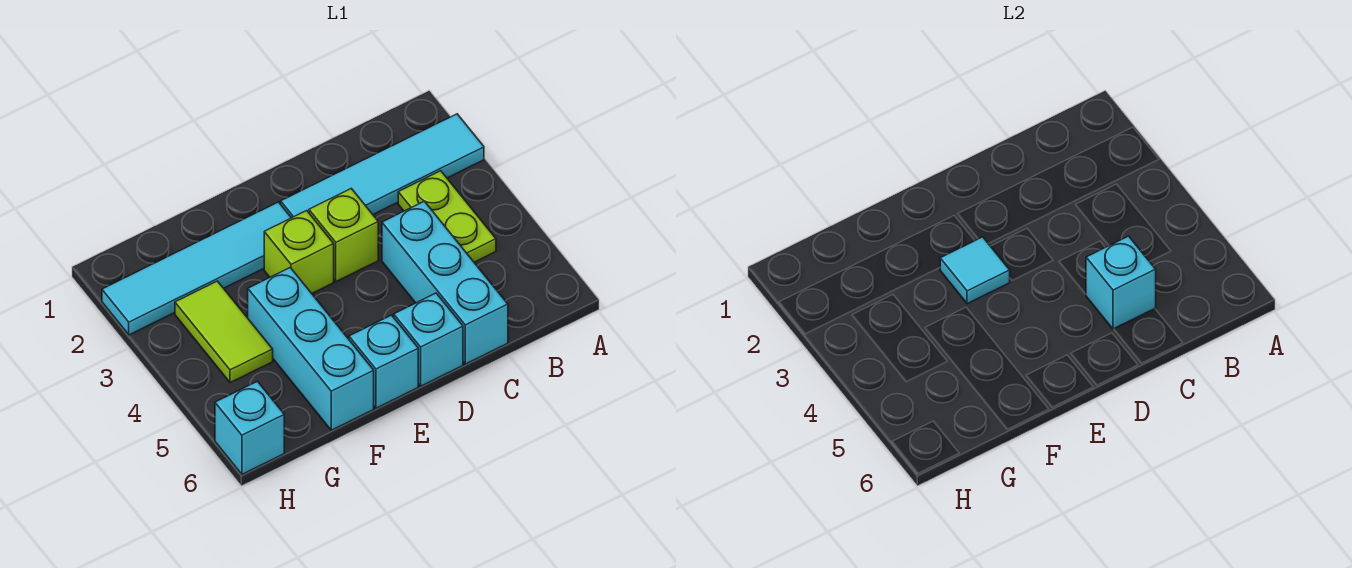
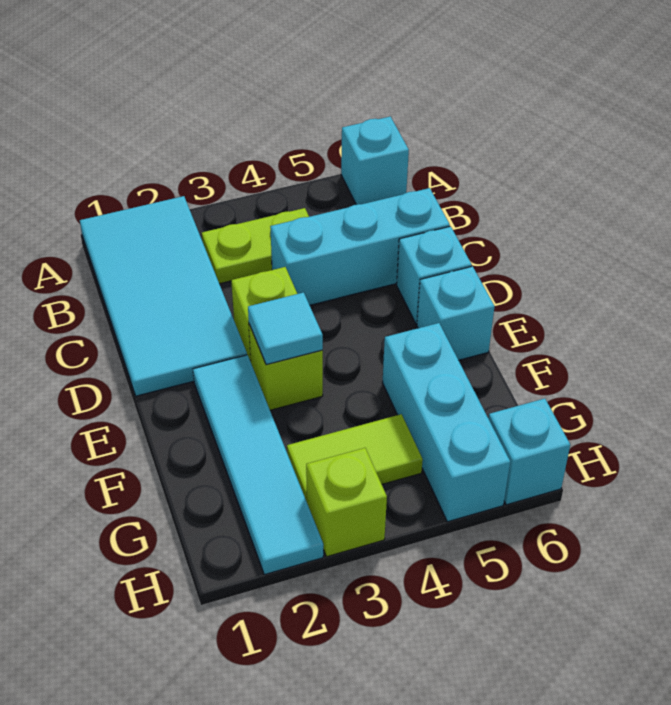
cyan 1x4 tile [281,114,484,218] -> cyan 2x4 tile [80,196,247,396]
cyan 1x1 brick [1086,236,1156,329] -> cyan 1x1 brick moved to [341,116,409,205]
cyan 1x3 brick [248,268,374,430] -> cyan 1x3 brick turned to [382,323,510,522]
none -> lime 1x1 brick [306,448,387,557]

